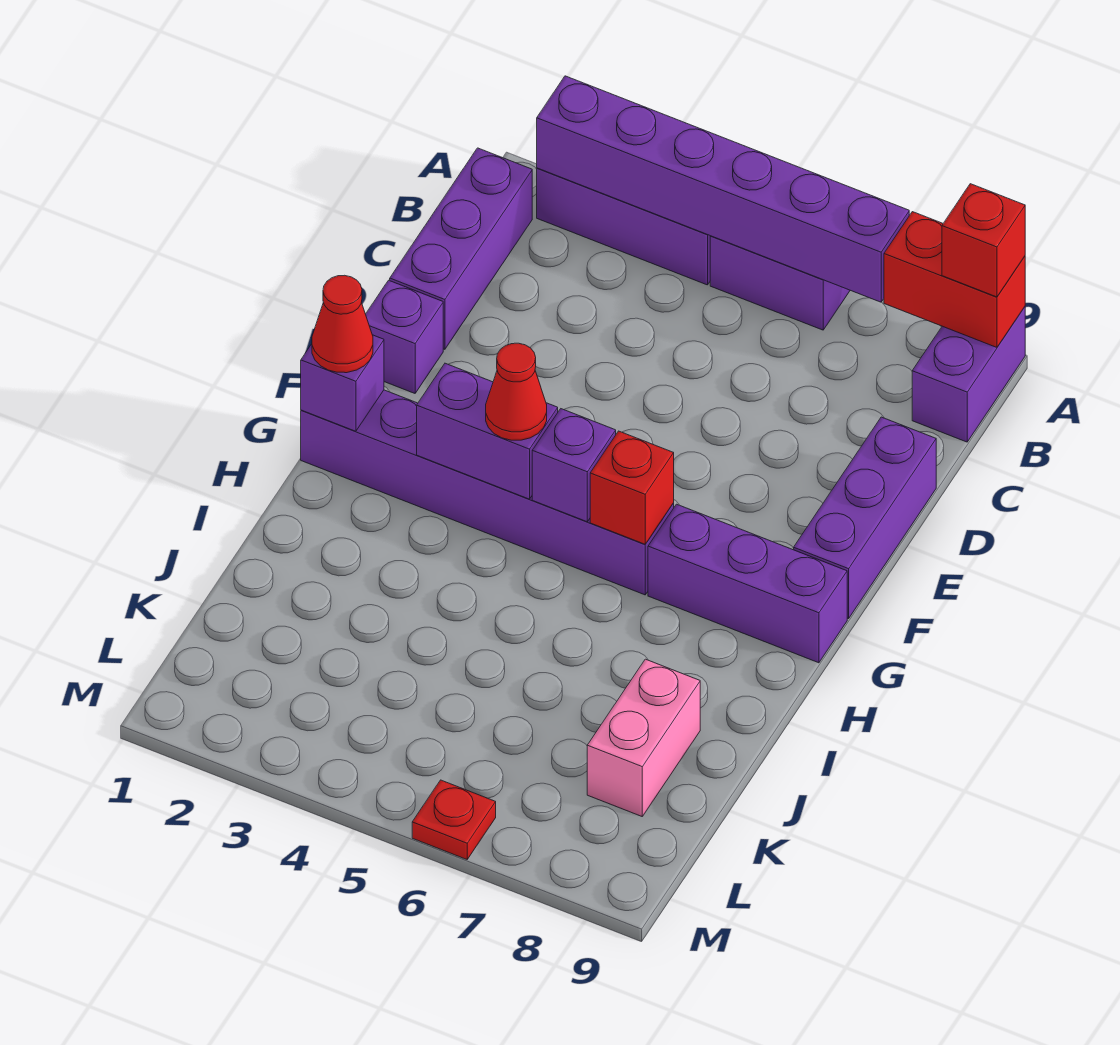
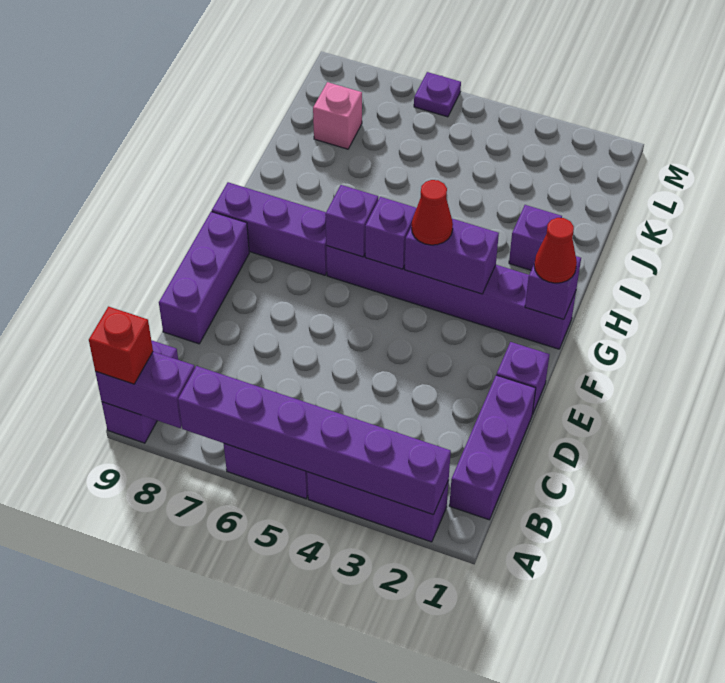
red 1x2 brick [884,212,1025,347] -> purple 1x2 brick [95,352,195,428]
red 1x1 brick [590,431,674,544] -> purple 1x1 brick [325,185,378,257]
none -> purple 1x1 brick [509,205,562,270]
pink 1x2 brick [587,659,700,816] -> pink 1x1 brick [313,82,362,149]
red 1x1 plate [412,780,496,859] -> purple 1x1 plate [414,72,461,117]

